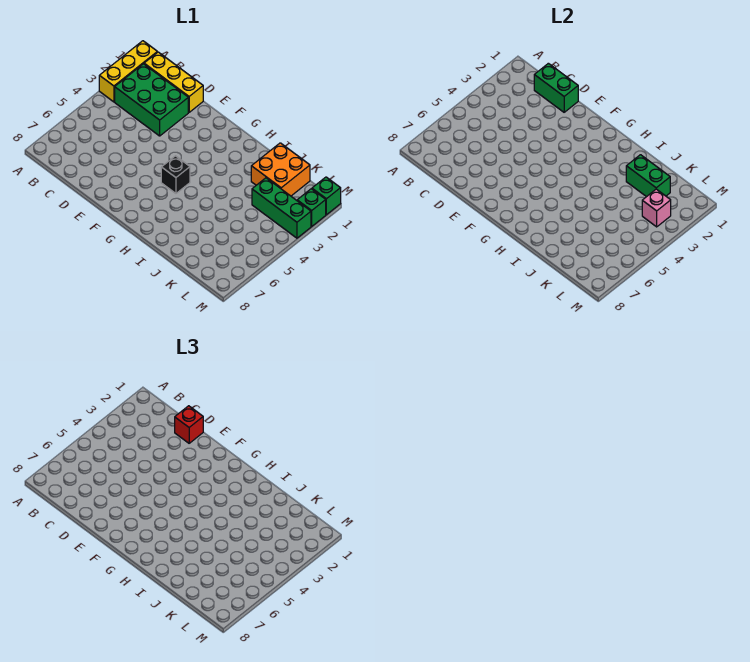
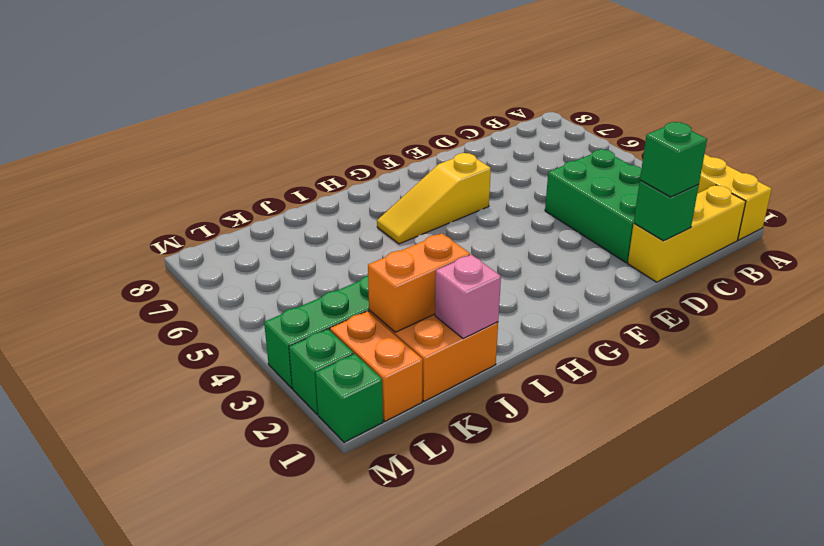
green 2x3 brick [115,64,188,136] -> green 2x3 brick turned to [545,149,641,263]
green 1x2 brick [534,63,578,112] -> green 1x1 brick [634,180,699,241]
red 1x1 brick [175,406,203,443] -> green 1x1 brick [640,122,707,197]
none -> yellow 1x3 slope [377,153,491,244]
black 1x1 brick [161,156,190,193] -> none
green 1x2 brick [626,155,670,197] -> orange 1x2 brick [368,234,470,332]
none -> orange 1x2 brick [330,311,423,421]
pink 1x1 brick [642,189,671,227] -> pink 1x1 brick moved to [435,255,501,339]

